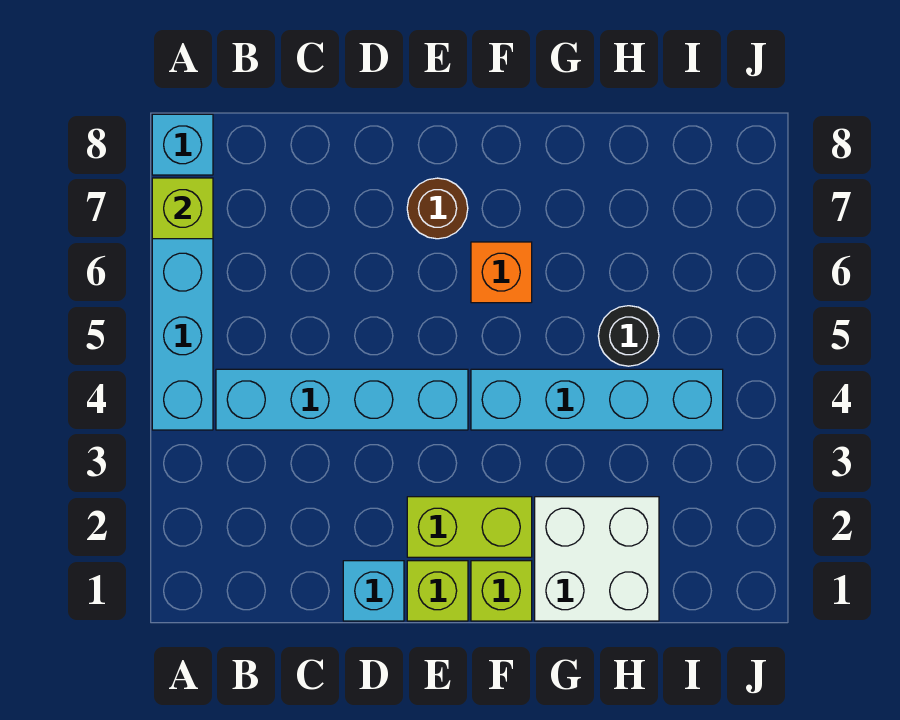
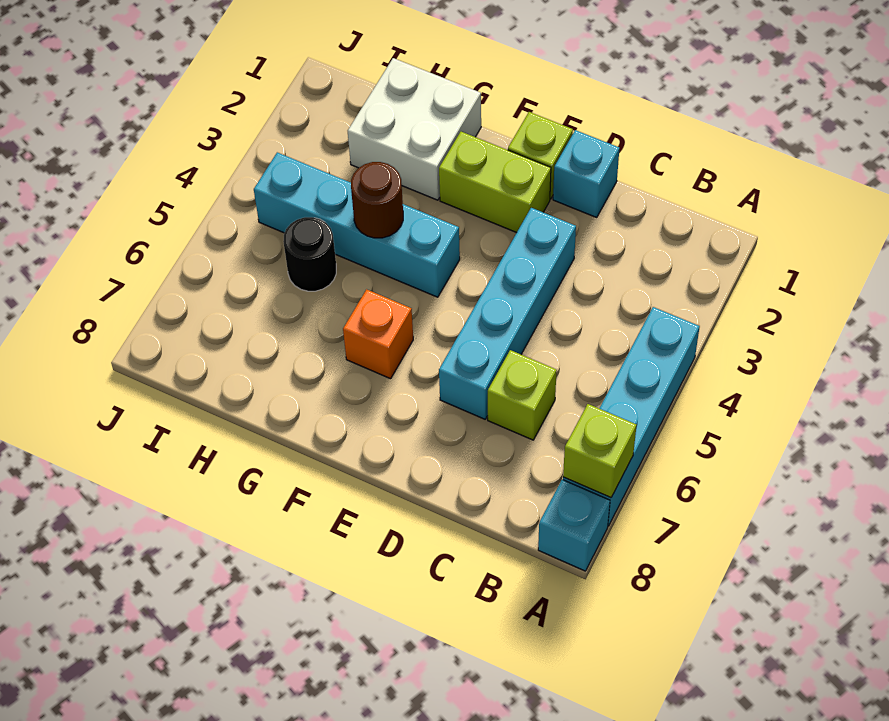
cyan 1x4 brick [216,369,468,430] -> cyan 1x4 brick turned to [439,208,576,419]
brown 1x1 round brick [407,178,468,239] -> brown 1x1 round brick moved to [351,162,403,238]
lime 1x1 brick [471,561,532,621] -> lime 1x1 brick moved to [488,350,557,440]

